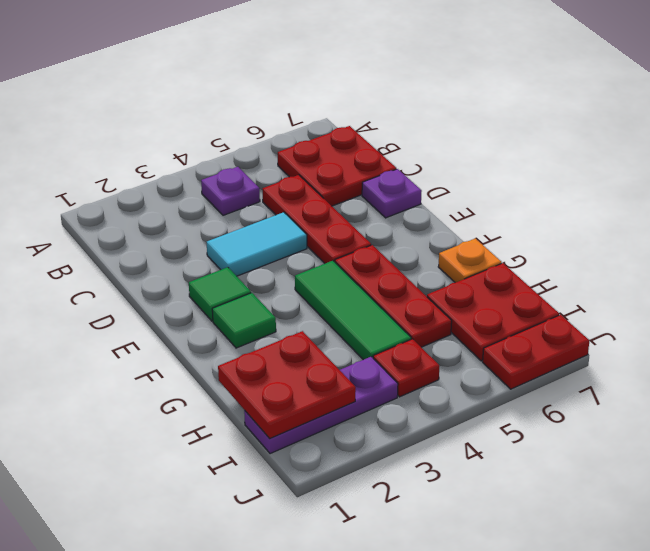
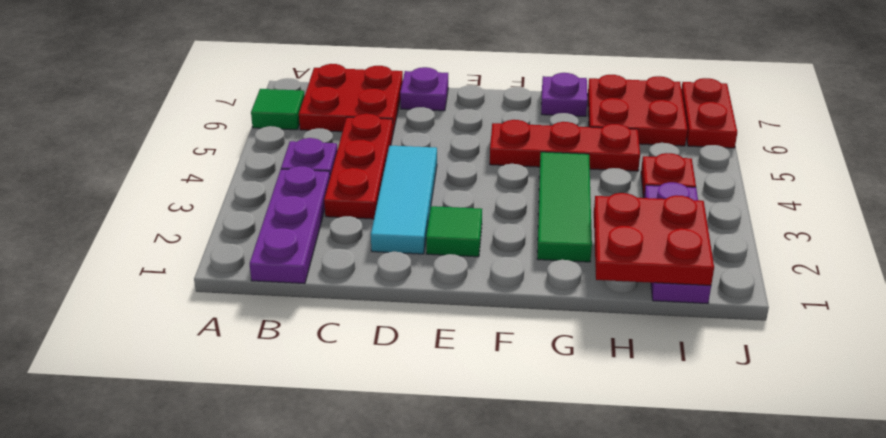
none -> purple 1x3 plate [250,166,330,283]
red 1x3 plate [263,175,371,263] -> red 1x3 plate turned to [324,114,393,219]
cyan 1x2 tile [207,212,307,276] -> cyan 1x3 tile [371,146,437,254]
green 1x1 tile [212,293,276,348] -> green 1x1 tile moved to [251,89,305,130]
green 1x3 tile [295,261,411,360] -> green 1x3 tile turned to [537,152,592,262]
orange 1x1 plate [438,238,502,282] -> purple 1x1 plate [541,73,587,116]

